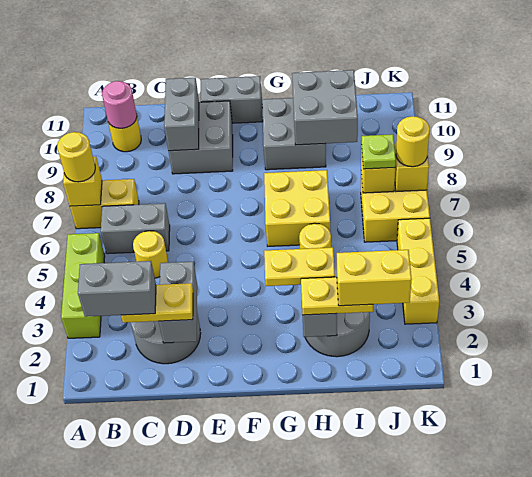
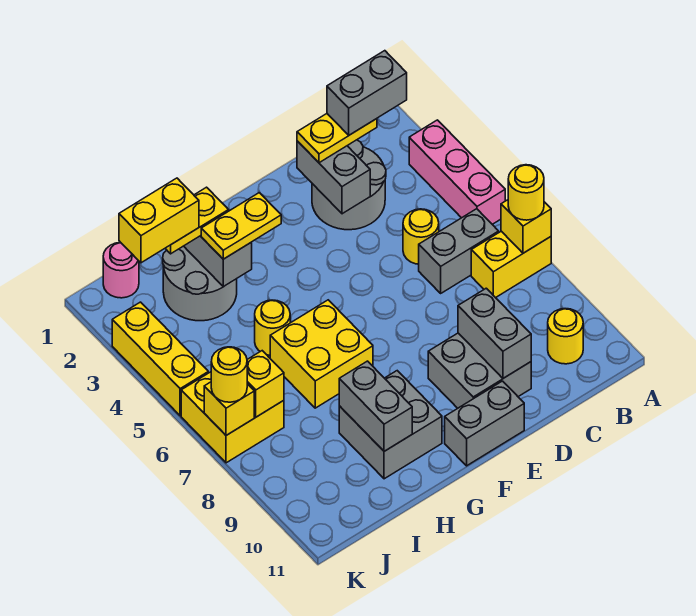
lime 1x3 brick [61,233,105,338] -> pink 1x3 brick [409,120,505,224]
pink 1x1 round brick [102,81,137,128] -> pink 1x1 round brick moved to [103,242,139,298]
grey 2x2 brick [292,70,358,145] -> grey 1x2 brick [339,361,412,451]
lime 1x1 plate [361,134,396,169] -> none

